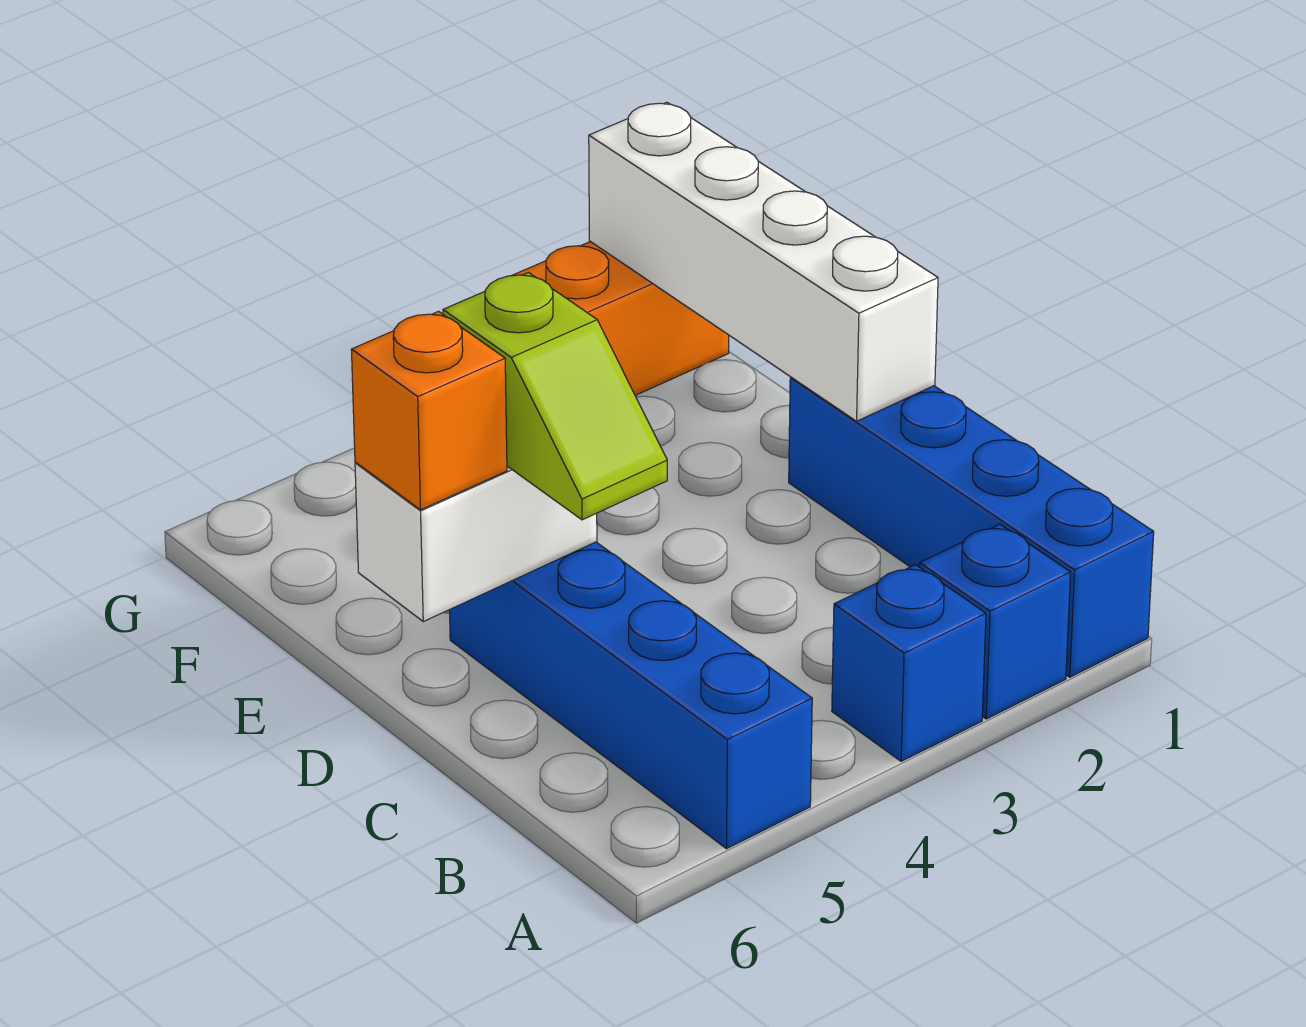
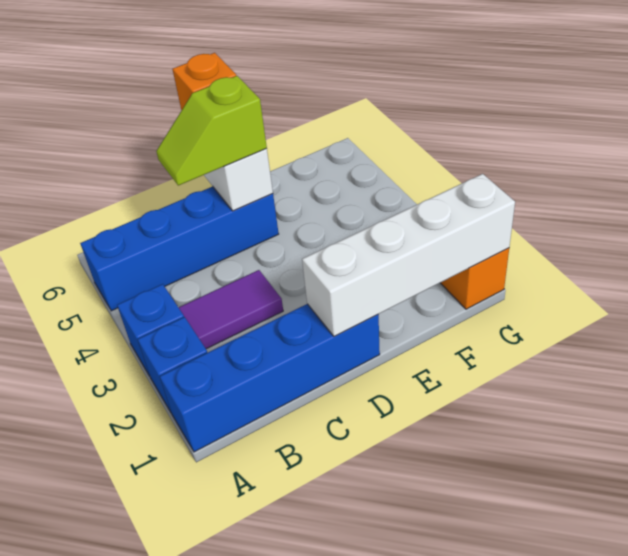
none -> purple 1x2 tile [179,270,283,349]

